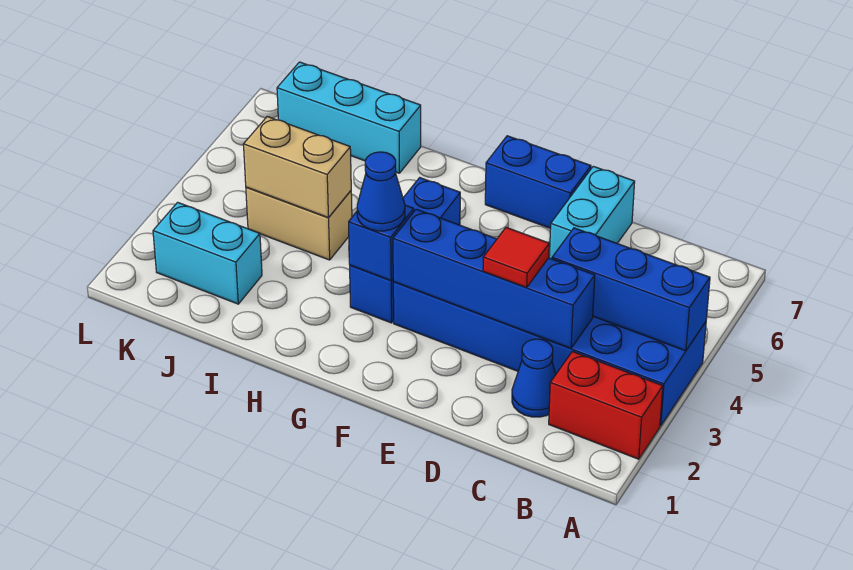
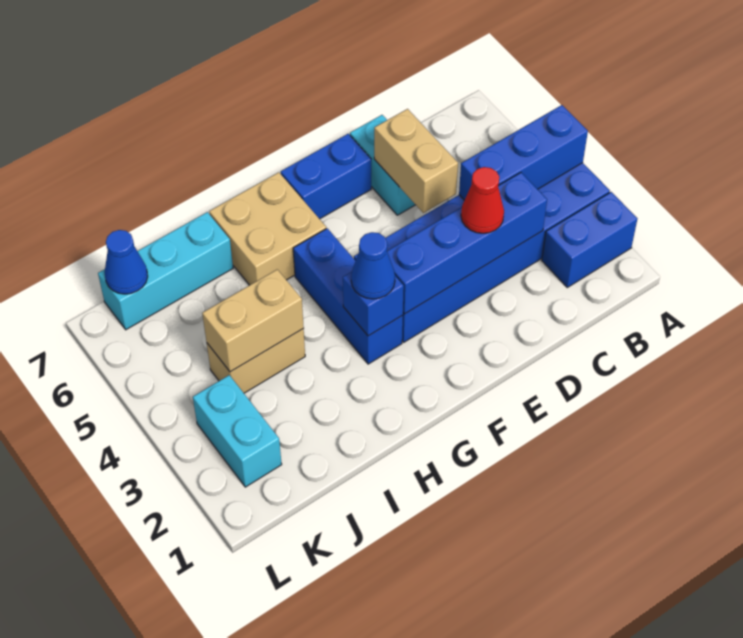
red 1x2 brick [549,351,663,459] -> blue 1x2 brick [542,192,637,287]
blue 1x1 cone [512,339,556,417] -> blue 1x1 cone moved to [105,230,148,294]
red 1x1 tile [483,227,549,287] -> red 1x1 cone [461,167,504,233]
none -> tan 1x2 brick [374,109,458,213]
none -> tan 2x2 brick [209,172,326,285]
cyan 1x2 brick [153,202,262,304] -> cyan 1x2 brick turned to [193,375,282,487]

